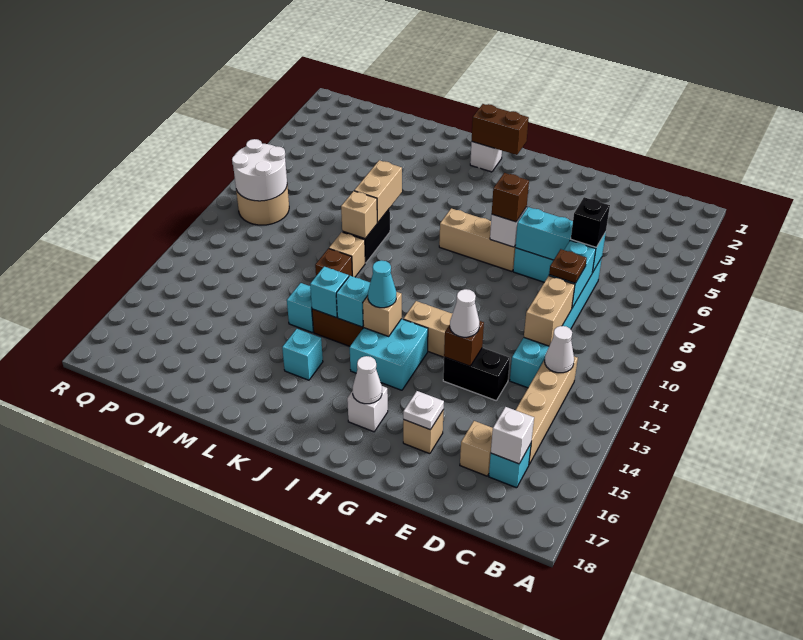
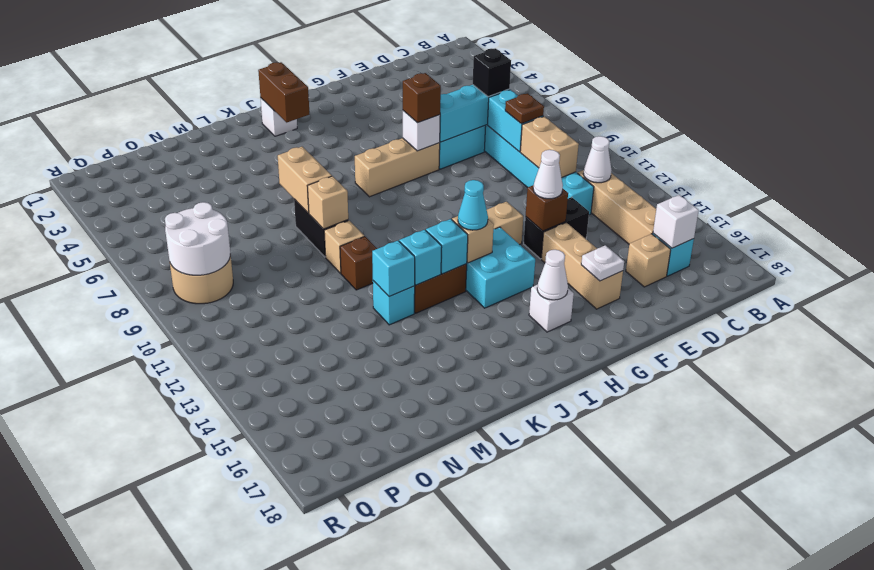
tan 1x1 brick [403,410,444,454] -> tan 1x3 brick [541,223,623,309]
brown 1x2 brick [472,104,529,155] -> brown 1x2 brick turned to [258,62,309,122]
cyan 1x1 brick [282,329,323,380] -> cyan 1x1 brick moved to [372,241,415,297]

